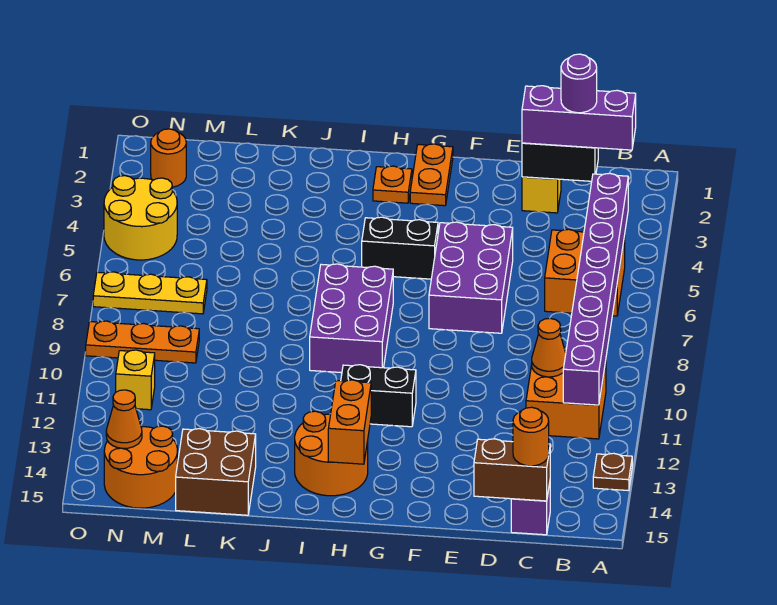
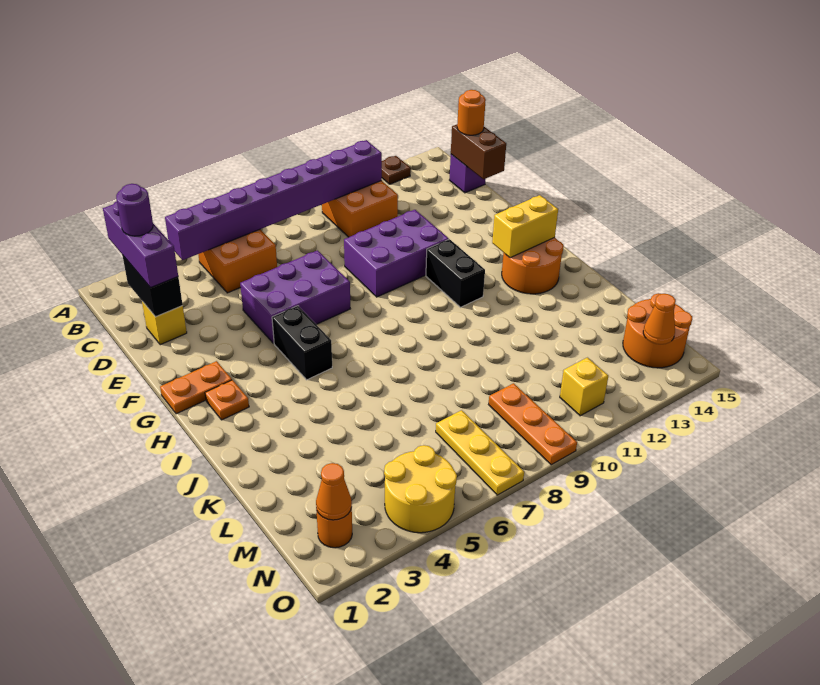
orange 1x1 cone [532,318,566,377] -> orange 1x1 cone moved to [316,463,352,520]
purple 2x3 brick [310,264,393,373] -> purple 2x3 brick moved to [344,210,449,297]
orange 1x2 brick [328,380,371,464] -> yellow 1x2 brick [492,195,558,258]
brown 2x2 brick [176,429,256,515] -> none

